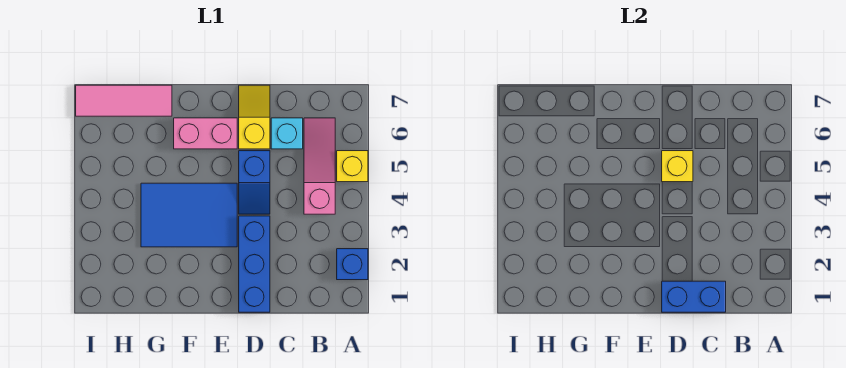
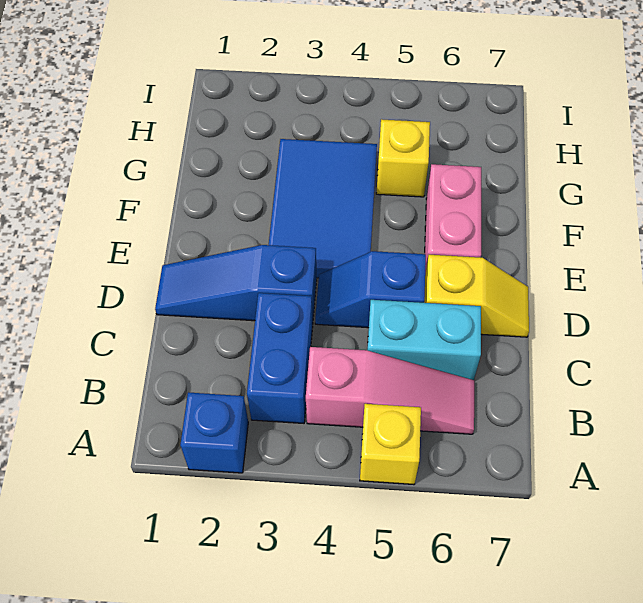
blue 1x2 brick [662,281,726,312] -> blue 1x2 brick moved to [247,293,313,423]
cyan 1x1 brick [271,118,303,149] -> cyan 1x2 brick [367,300,481,380]
blue 1x3 brick [239,216,270,312] -> blue 1x3 slope [155,245,317,322]
yellow 1x1 brick [662,151,693,182] -> yellow 1x1 brick moved to [376,119,430,197]
pink 1x3 tile [76,85,172,116] -> none

